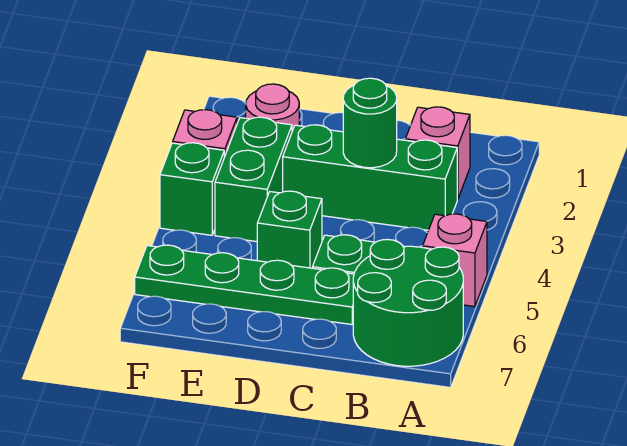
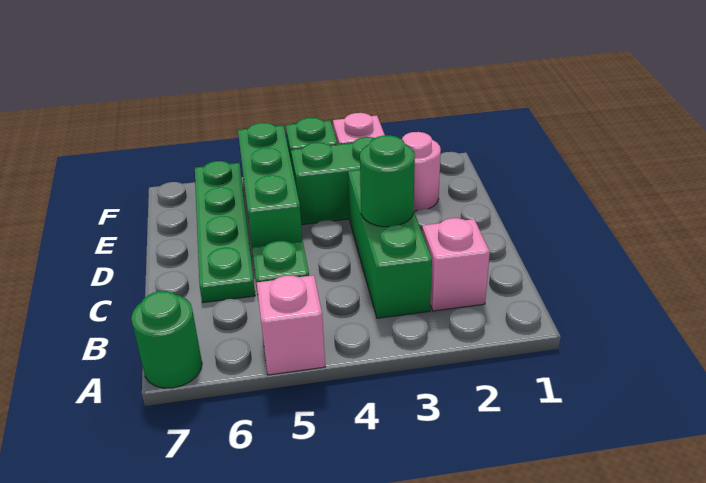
green 2x2 round brick [353,239,463,366] -> green 1x1 round brick [131,291,202,388]
green 1x1 brick [257,191,322,268] -> green 1x3 brick [238,123,302,247]

